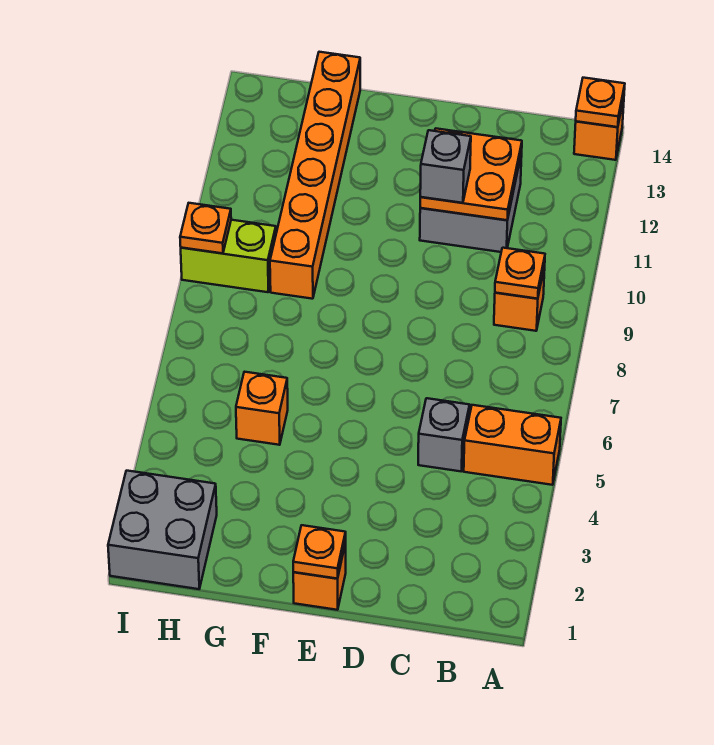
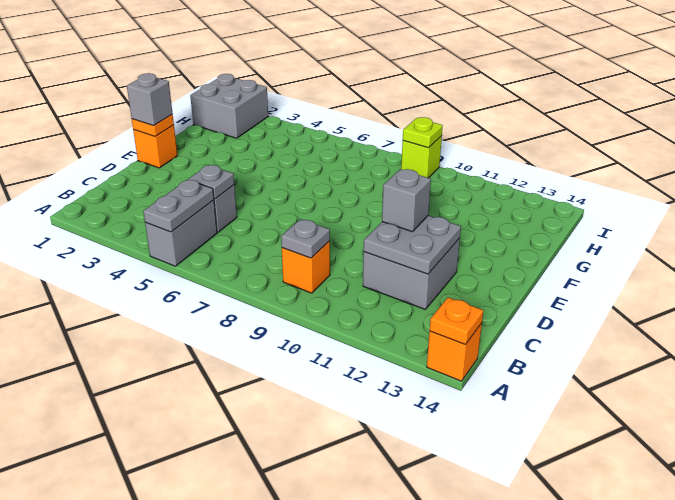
orange 1x2 brick [464,405,561,485] -> grey 1x2 brick [145,200,217,266]
none -> grey 1x2 plate [143,180,214,232]
orange 1x1 plate [495,248,545,299] -> grey 1x1 plate [281,219,330,258]
none -> grey 1x1 plate [188,165,234,199]
orange 2x2 plate [420,129,522,220] -> grey 2x2 plate [364,216,461,274]
none -> grey 1x1 brick [127,73,173,126]
orange 1x1 brick [236,372,288,445] -> none
orange 1x6 brick [270,52,360,299] -> none
lime 1x2 brick [181,220,276,292] -> lime 1x1 brick [401,136,442,178]
orange 1x1 plate [180,203,231,253] -> lime 1x1 plate [403,117,443,148]

